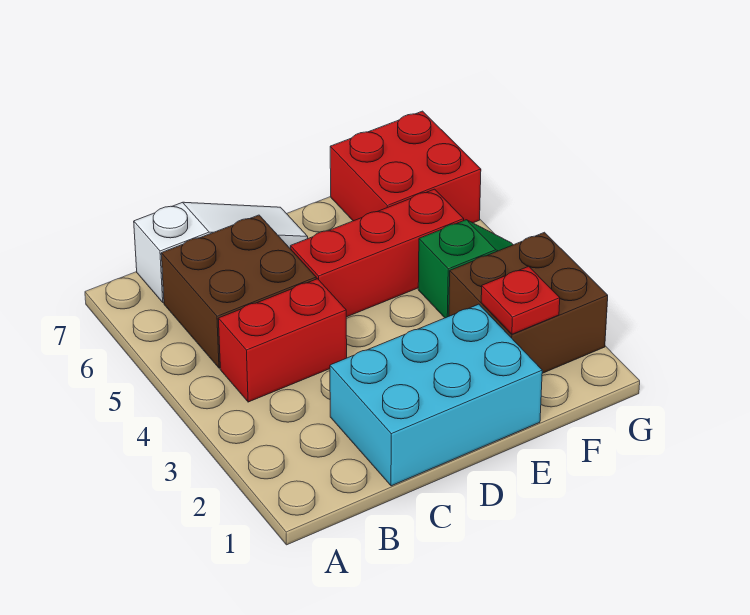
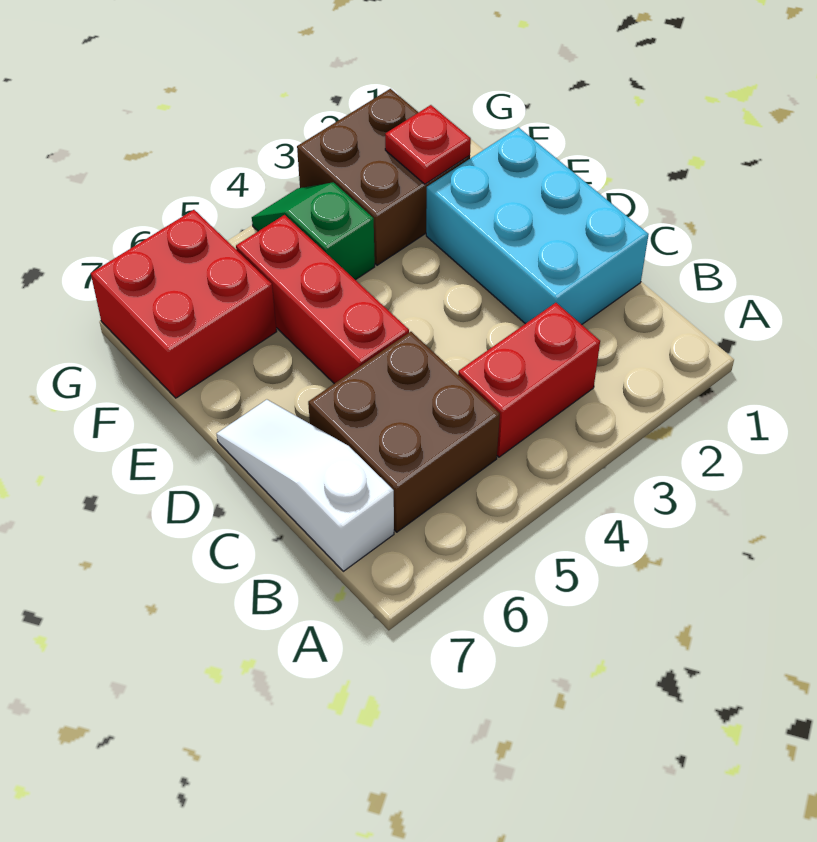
red 1x2 brick [218,279,347,402] -> red 1x2 brick turned to [458,303,600,457]

